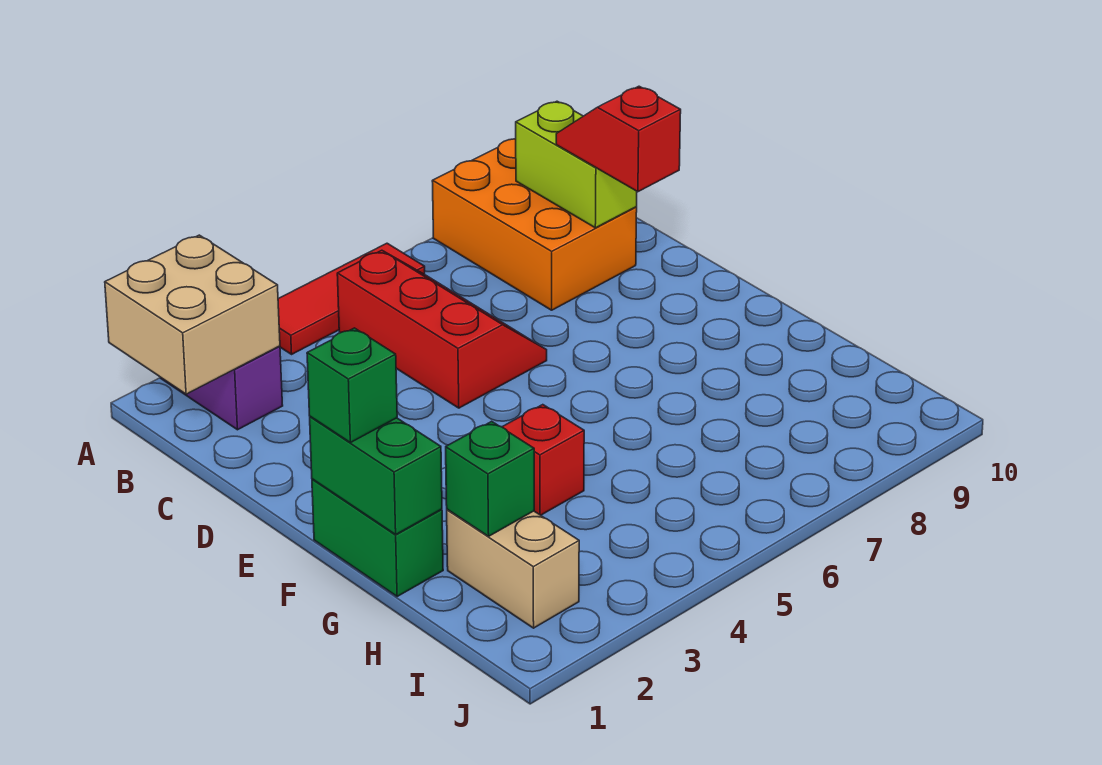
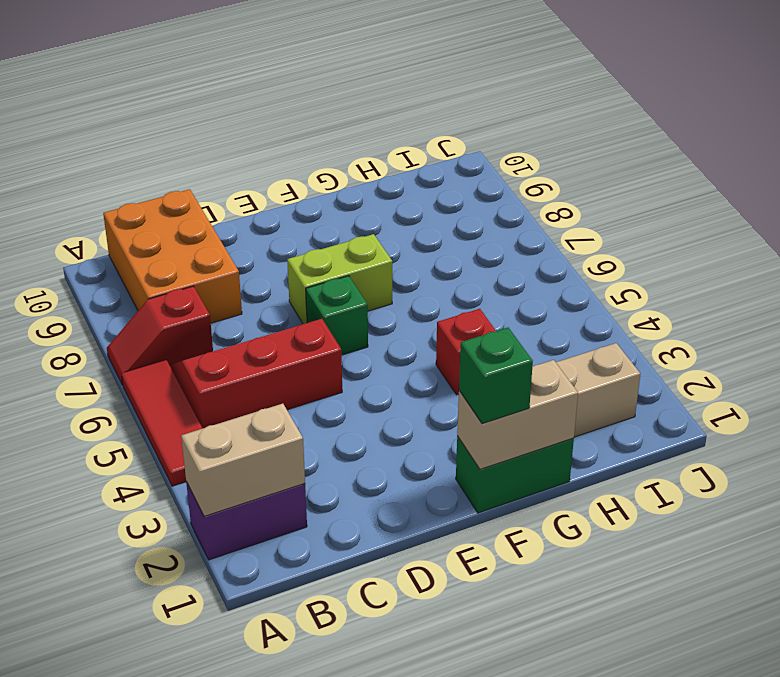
tan 2x2 brick [105,235,280,394] -> tan 1x2 brick [181,404,305,516]
orange 2x3 brick [432,138,637,310] -> orange 2x3 brick turned to [103,189,242,323]
lime 1x2 brick [516,101,637,228] -> lime 1x2 brick moved to [287,234,392,324]
red 1x2 slope [556,86,681,192] -> red 1x2 slope moved to [107,286,213,385]
green 1x2 brick [310,417,442,534] -> tan 1x2 brick [457,360,578,469]
green 1x1 brick [446,421,534,536] -> green 1x1 brick moved to [306,276,368,355]

